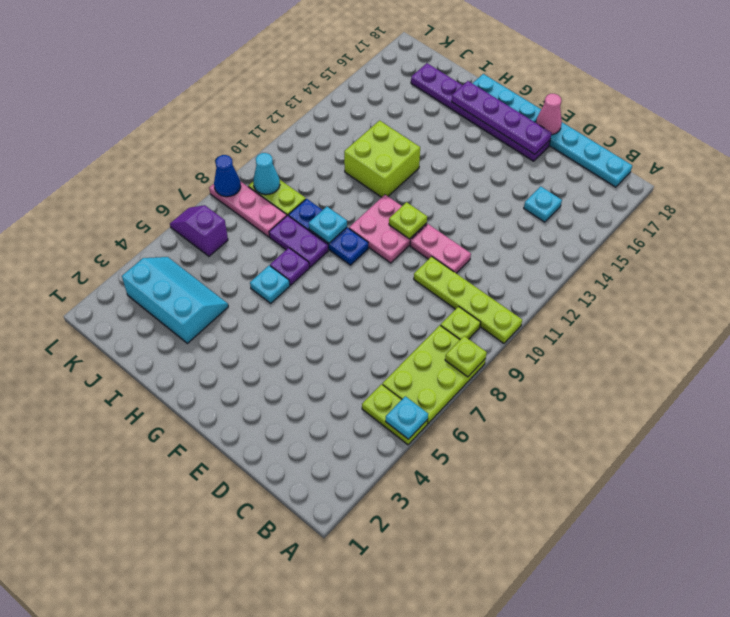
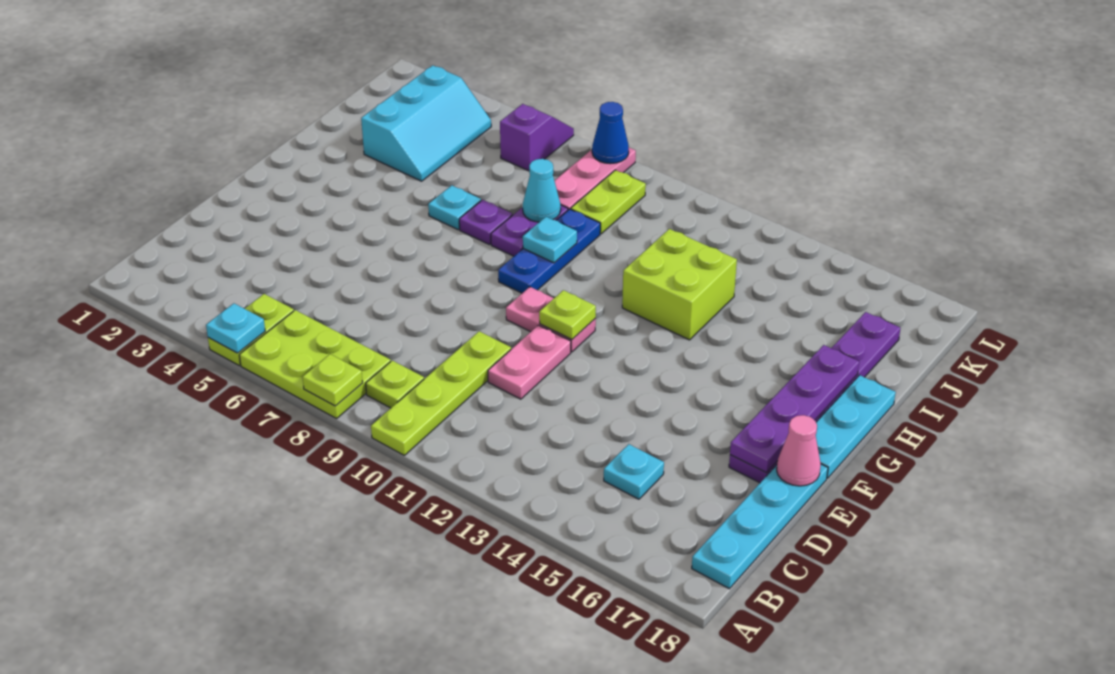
pink 2x2 plate [349,195,427,263] -> pink 1x2 plate [506,287,596,352]
cyan 1x1 cone [253,153,280,195] -> cyan 1x1 cone moved to [523,159,561,222]

